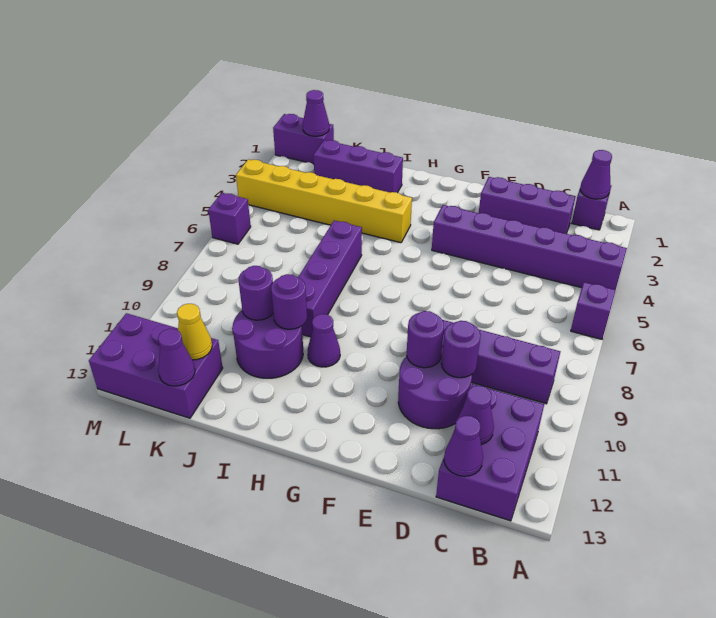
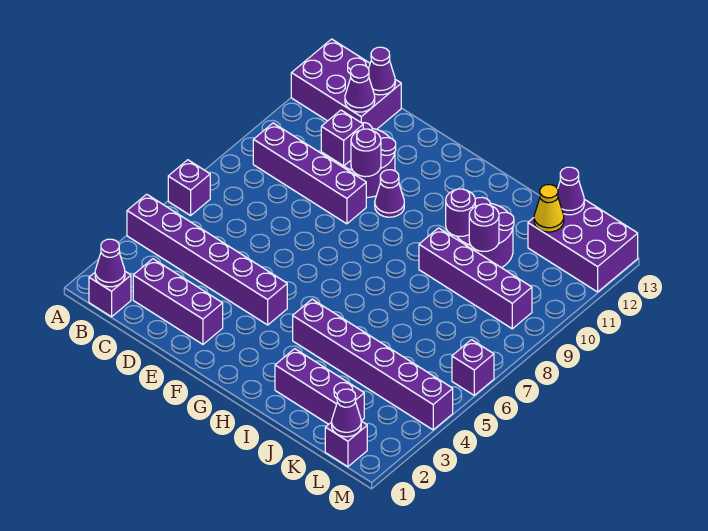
purple 2x3 brick [436,384,544,521] -> purple 2x3 brick turned to [291,39,401,129]
purple 1x1 round brick [441,321,481,378] -> purple 1x1 brick [321,110,363,166]
yellow 1x6 brick [236,159,412,243] -> purple 1x6 brick [293,299,453,430]
purple 1x1 cone [308,314,340,367] -> purple 1x1 cone moved to [375,170,404,217]
purple 1x4 brick [298,220,362,337] -> purple 1x4 brick turned to [419,228,532,329]
purple 1x2 brick [273,114,334,164] -> purple 1x1 brick [325,421,367,467]

